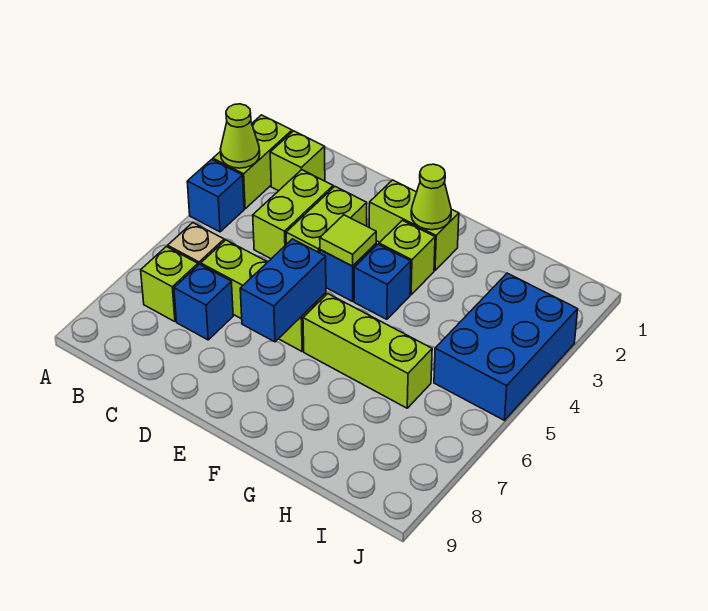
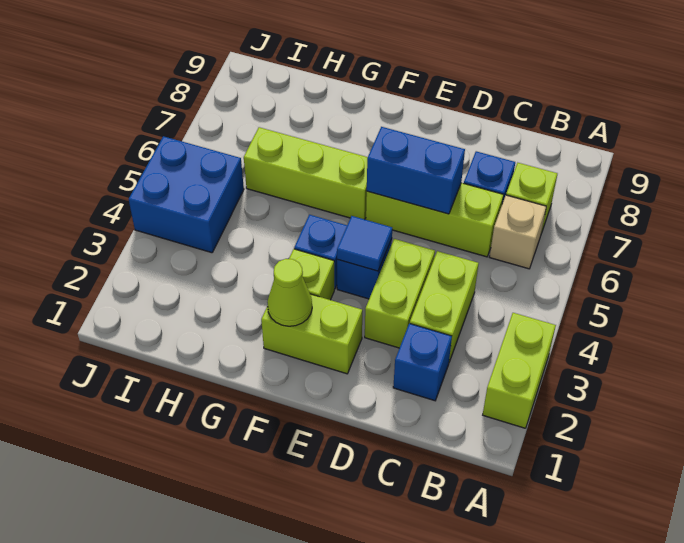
lime 1x1 cone [221,104,260,168] -> none
blue 1x1 brick [187,159,244,232] -> blue 1x1 brick moved to [393,323,452,401]
lime 1x1 brick [270,131,325,191] -> none
lime 1x1 tile [320,215,376,266] -> blue 1x1 tile [337,216,392,271]
blue 1x2 brick [240,239,326,342] -> blue 1x2 brick turned to [367,127,465,214]
blue 2x3 brick [434,273,578,420] -> blue 2x2 brick [129,136,244,253]

